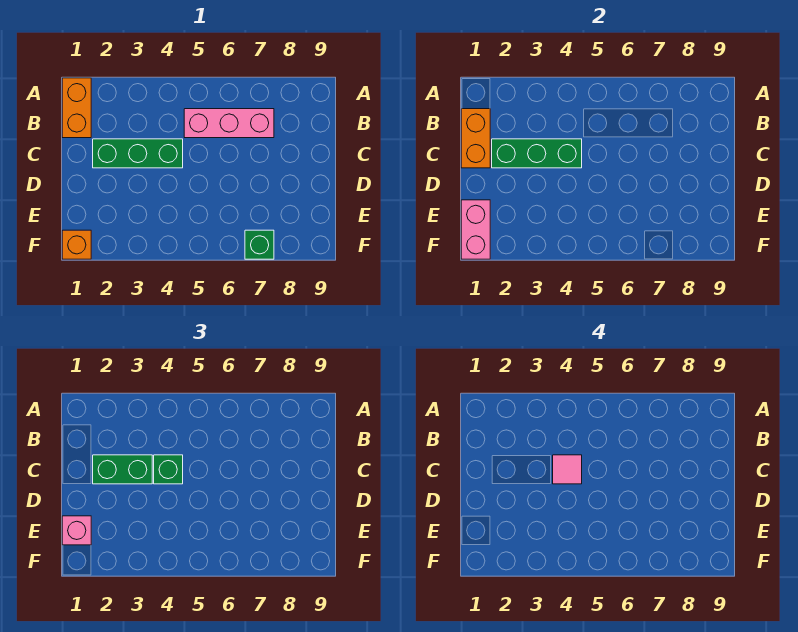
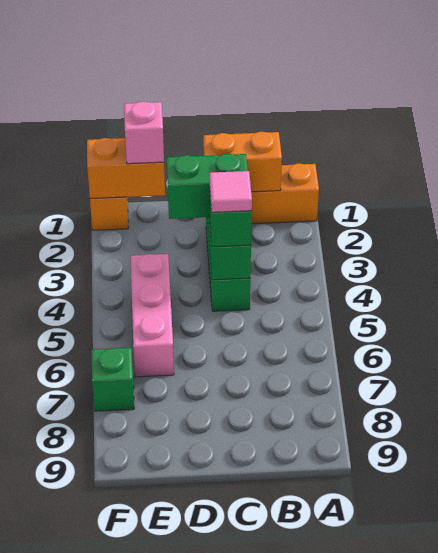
pink 1x3 brick [184,109,274,138] -> pink 1x3 brick moved to [130,254,174,377]
green 1x2 brick [93,455,152,484] -> green 1x2 brick turned to [167,154,248,219]
pink 1x2 brick [461,200,490,259] -> orange 1x2 brick [87,138,165,199]

